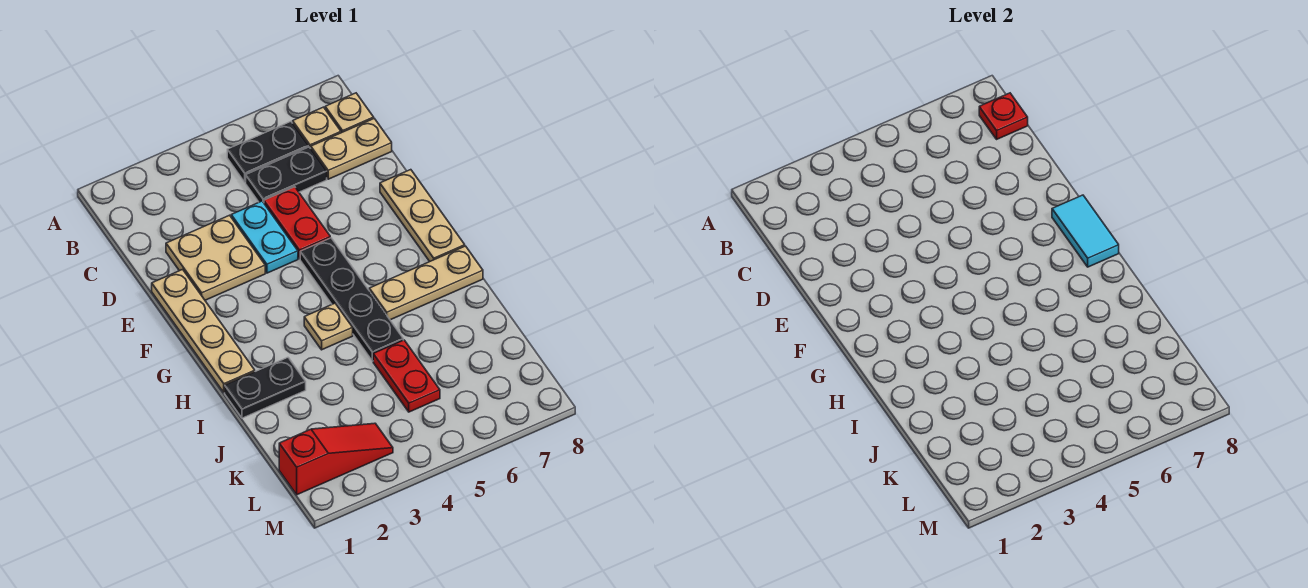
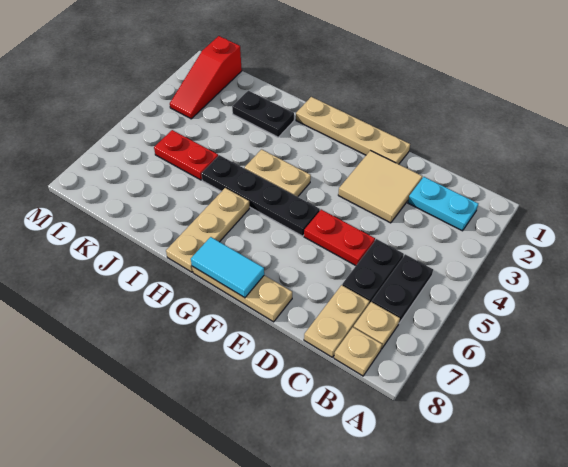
red 1x1 plate [979,93,1028,139] -> none
tan 2x2 plate [166,215,265,300] -> tan 2x2 tile [338,151,422,223]
cyan 1x2 plate [231,201,298,273] -> cyan 1x2 plate moved to [408,177,478,231]
tan 1x1 plate [304,303,353,350] -> tan 1x2 plate [245,149,311,197]
black 1x2 plate [225,358,306,418] -> black 1x2 plate turned to [232,91,294,137]

